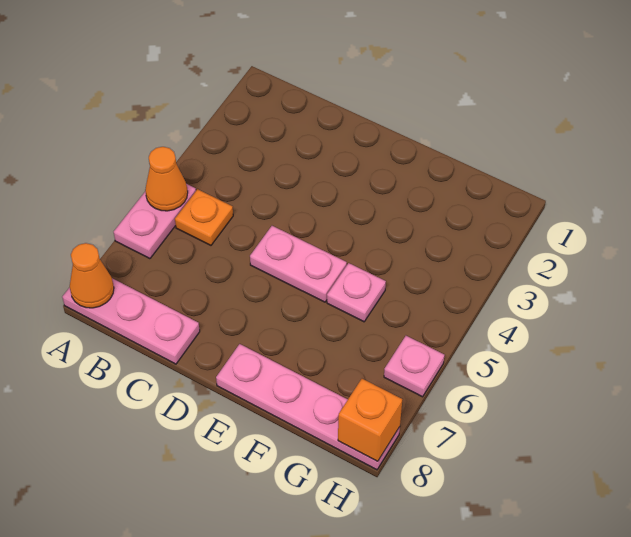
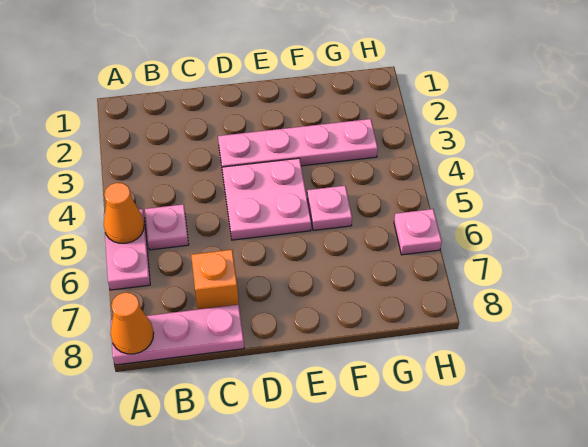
orange 1x1 plate [175,189,233,245] -> pink 1x1 plate [145,204,189,250]
pink 1x2 plate [250,226,347,302] -> pink 2x2 plate [222,158,311,240]
pink 1x4 plate [216,344,400,470] -> pink 1x4 plate moved to [218,119,378,167]
orange 1x1 brick [338,379,402,461] -> orange 1x1 brick moved to [191,250,239,309]

